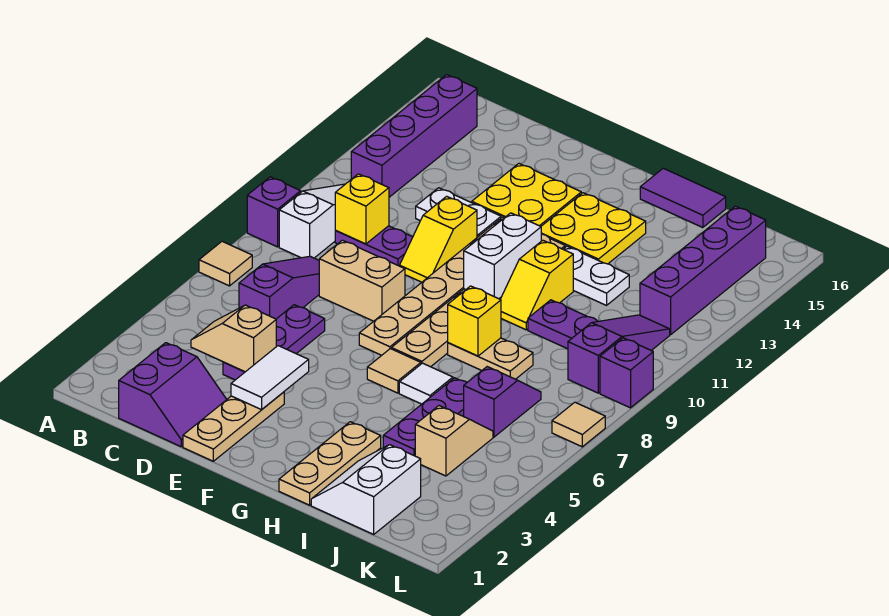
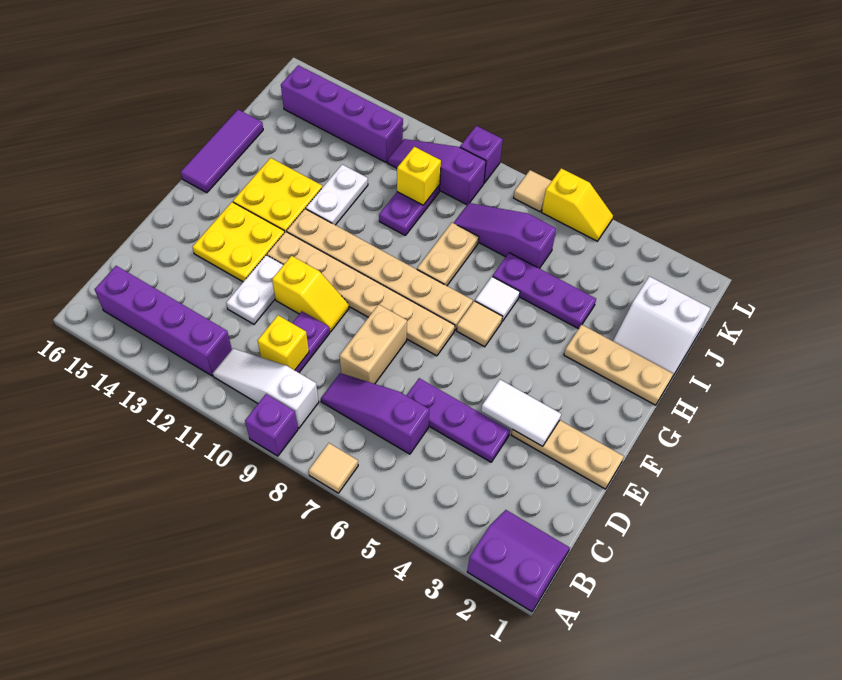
purple 2x2 slope [119,343,227,447] -> purple 2x2 slope moved to [467,510,570,612]
tan 1x2 slope [191,305,276,372] -> none
white 1x2 brick [464,213,541,299] -> none
yellow 1x1 brick [448,286,501,356] -> yellow 1x1 brick moved to [397,147,441,205]
yellow 1x2 slope [500,240,573,330] -> yellow 1x2 slope moved to [542,168,613,241]
purple 1x2 tile [640,168,726,228] -> purple 1x3 tile [181,110,263,193]
tan 1x2 slope [415,406,493,476] -> none
purple 1x2 slope [464,367,541,437] -> purple 1x3 slope [454,203,556,268]

